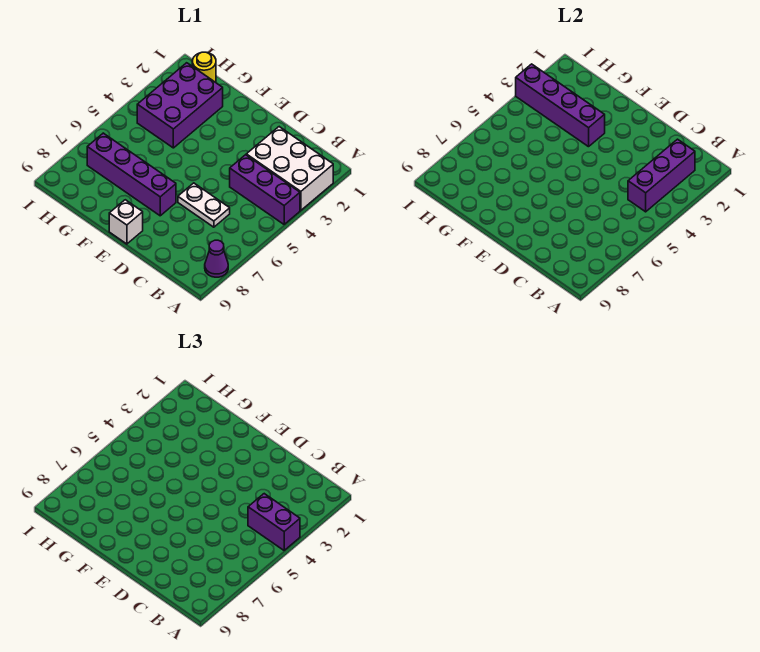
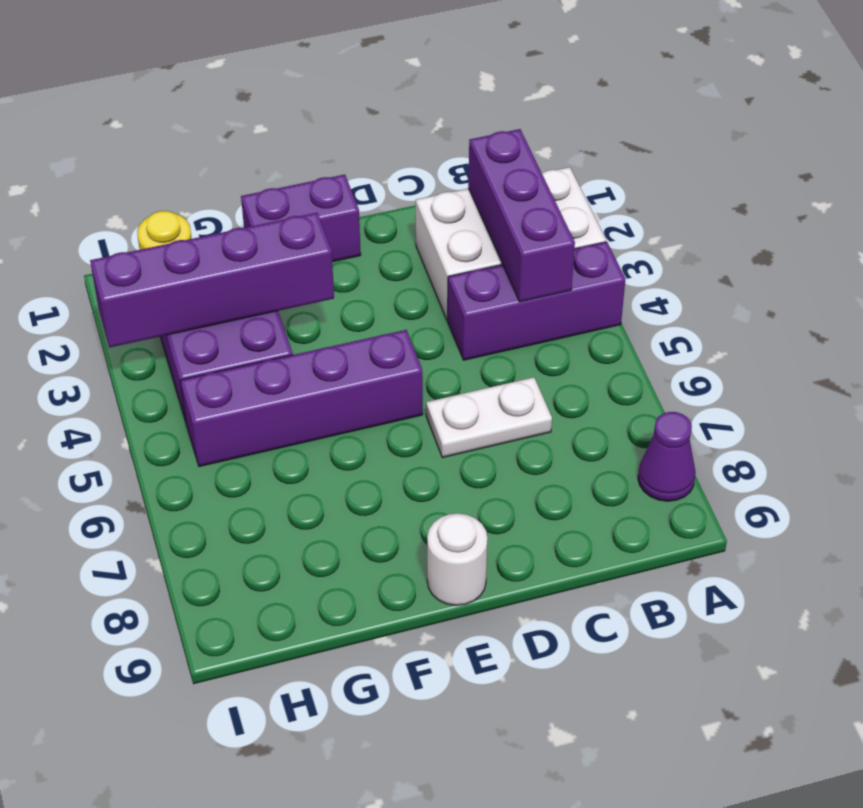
purple 1x2 brick [248,494,300,550] -> purple 1x2 brick moved to [241,175,361,262]
purple 1x4 brick [87,133,176,216] -> purple 1x4 brick moved to [180,330,423,467]
white 1x1 brick [109,200,143,244] -> white 1x1 round brick [427,513,488,606]

